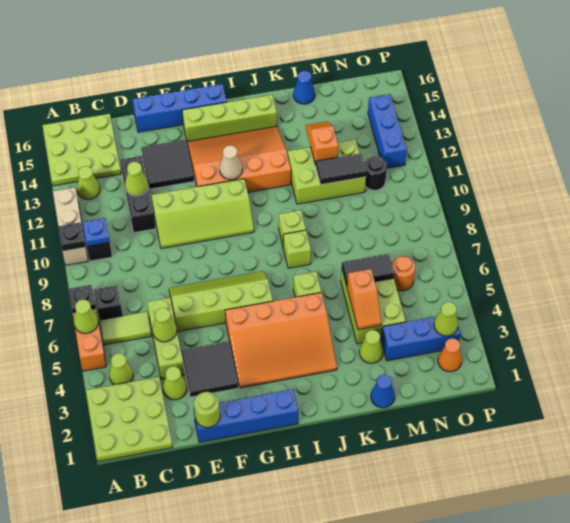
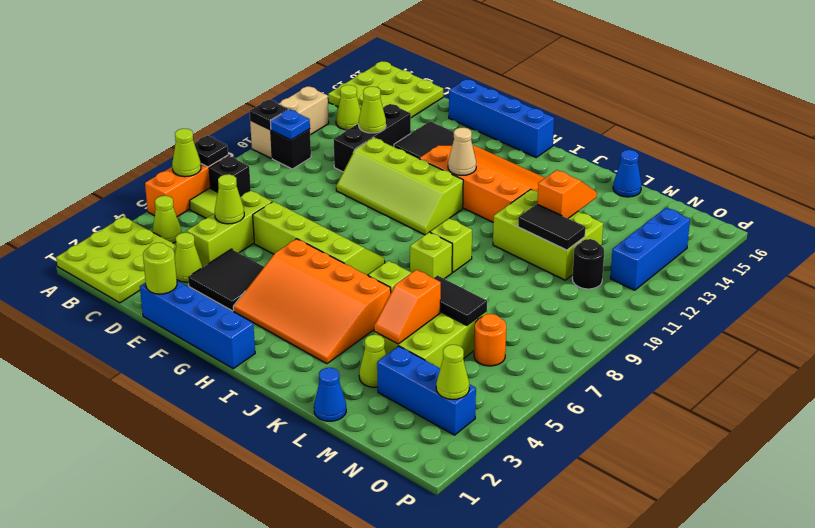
lime 1x4 brick [182,95,277,141] -> none
orange 1x1 cone [438,338,462,372] -> none

